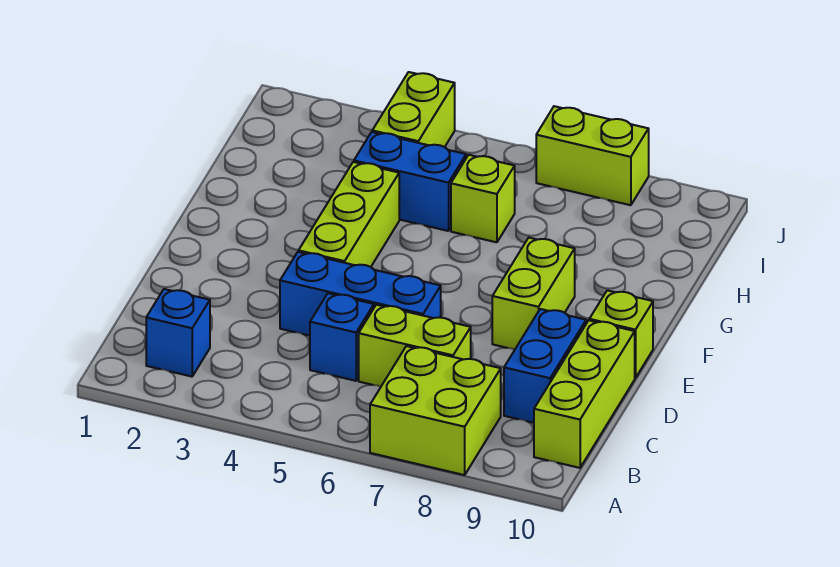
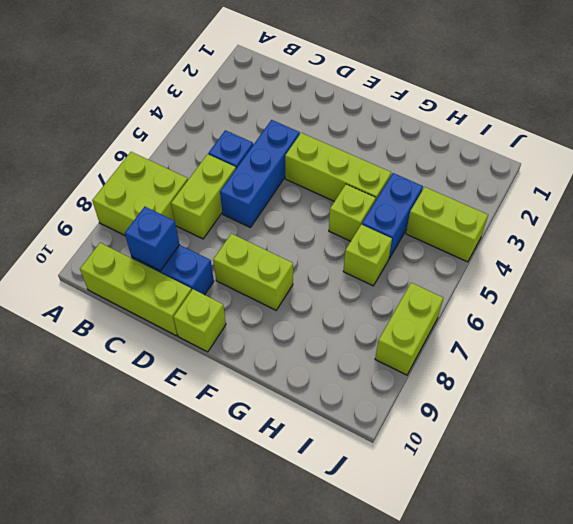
blue 1x1 brick [146,289,210,377] -> blue 1x1 brick moved to [125,207,180,271]
none -> lime 1x1 brick [329,184,376,241]

